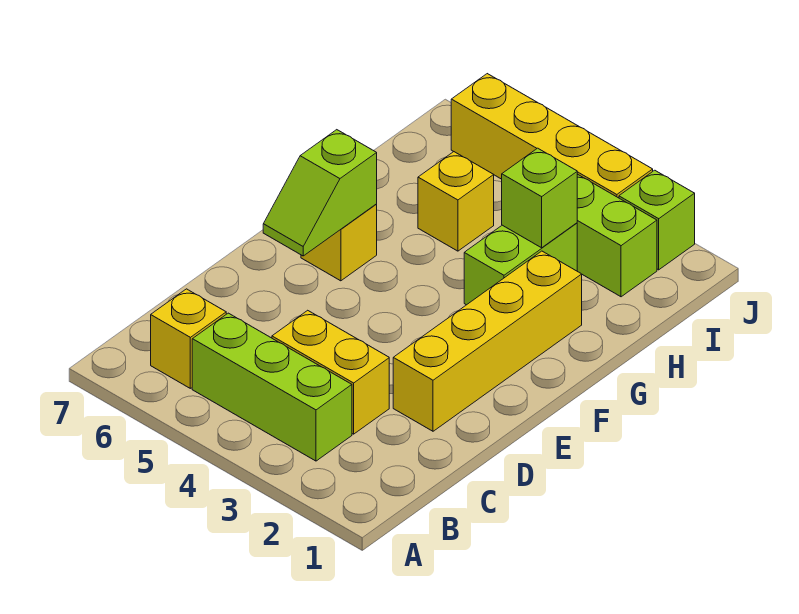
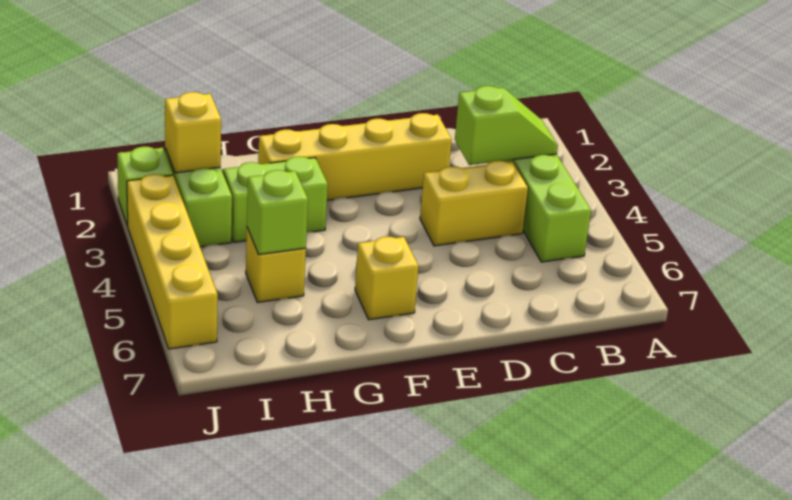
yellow 1x1 brick [151,289,226,388] -> yellow 1x1 brick moved to [165,92,221,173]
yellow 1x2 brick [272,310,389,434] -> yellow 1x2 brick turned to [420,161,528,246]
lime 1x2 slope [263,130,377,256] -> lime 1x2 slope moved to [455,86,558,165]
lime 1x1 brick [502,148,577,248] -> lime 1x1 brick moved to [247,170,308,255]

